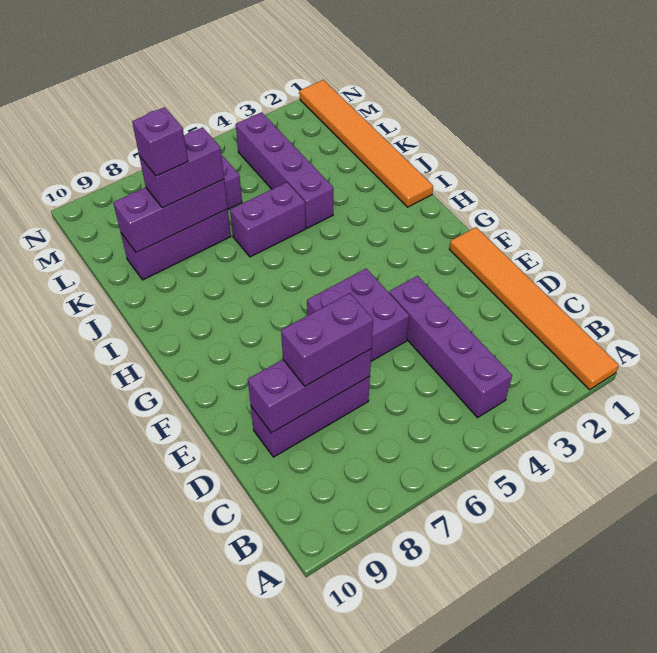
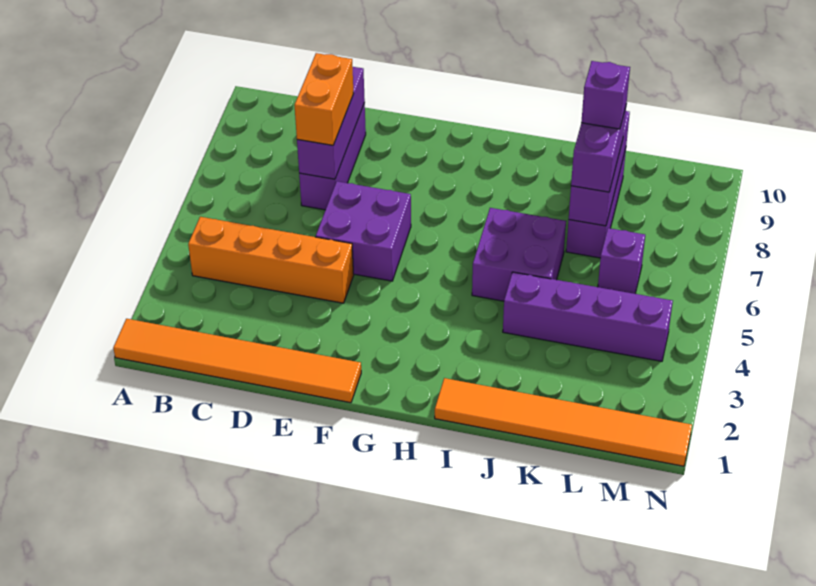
purple 1x4 brick [389,276,512,418] -> orange 1x4 brick [188,217,354,303]
purple 1x2 brick [281,293,373,386] -> orange 1x2 brick [294,53,354,145]
purple 1x2 brick [230,182,306,257] -> purple 2x2 brick [472,208,566,301]

